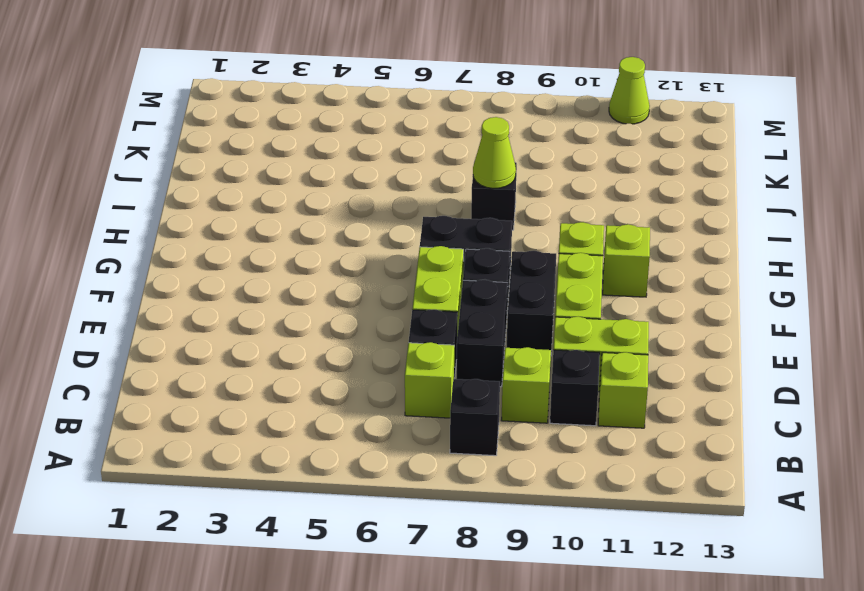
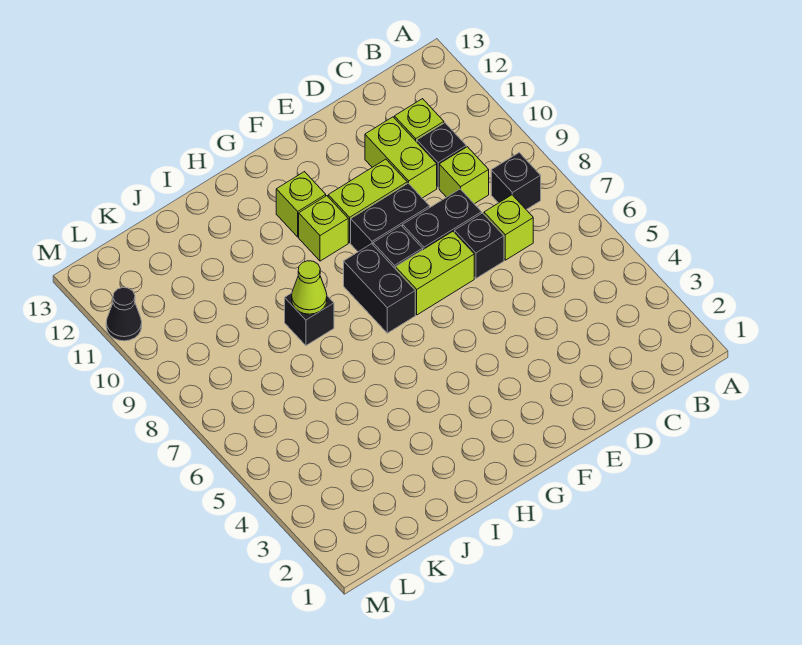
lime 1x1 cone [609,57,650,124] -> black 1x1 cone [106,287,142,341]

